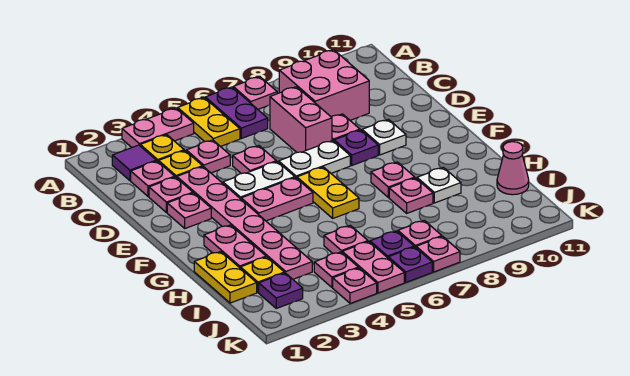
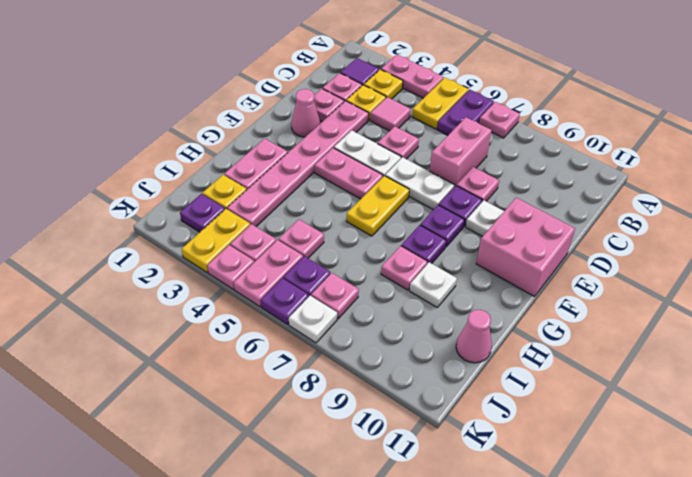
pink 2x2 brick [279,50,369,120] -> pink 2x2 brick moved to [476,198,575,297]
pink 1x1 plate [186,140,230,173] -> pink 1x1 tile [370,97,411,131]
pink 1x1 plate [167,193,211,228] -> pink 1x1 cone [291,89,320,137]
none -> purple 1x1 plate [420,205,465,247]
pink 1x1 plate [371,162,415,197] -> purple 1x1 plate [401,225,446,264]
yellow 1x2 plate [194,252,257,303] -> yellow 1x2 plate moved to [182,209,250,272]
pink 1x1 plate [416,236,460,272] -> white 1x1 plate [289,296,337,343]

